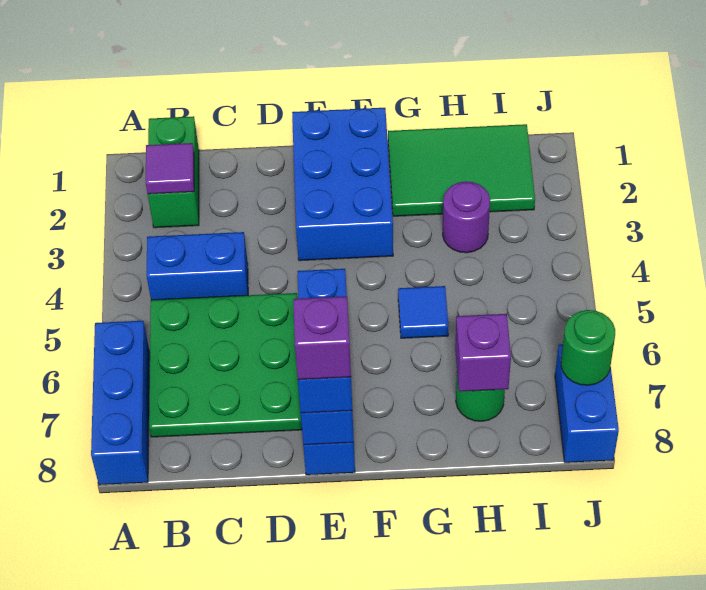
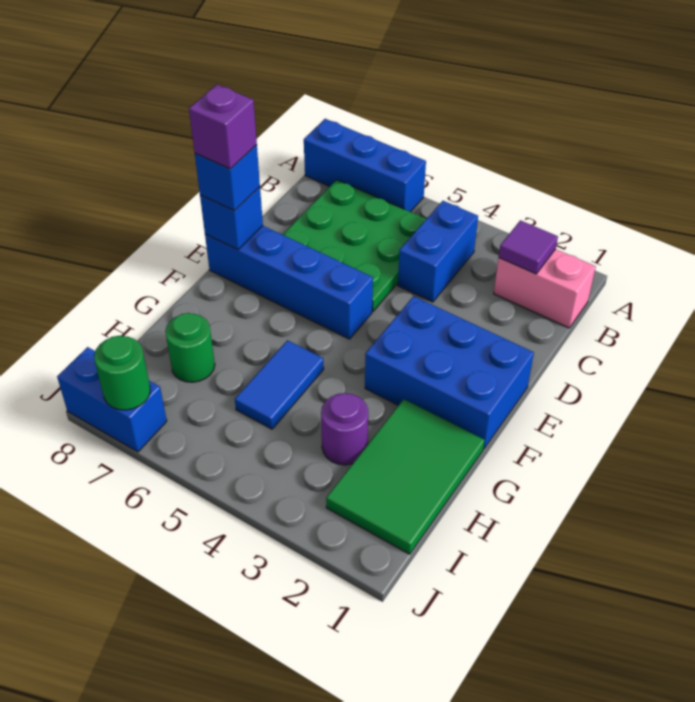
green 1x2 brick [148,116,199,228] -> pink 1x2 brick [494,249,596,328]
blue 1x1 tile [398,286,448,338] -> blue 1x2 tile [235,340,324,429]
purple 1x1 brick [455,314,511,392] -> none

